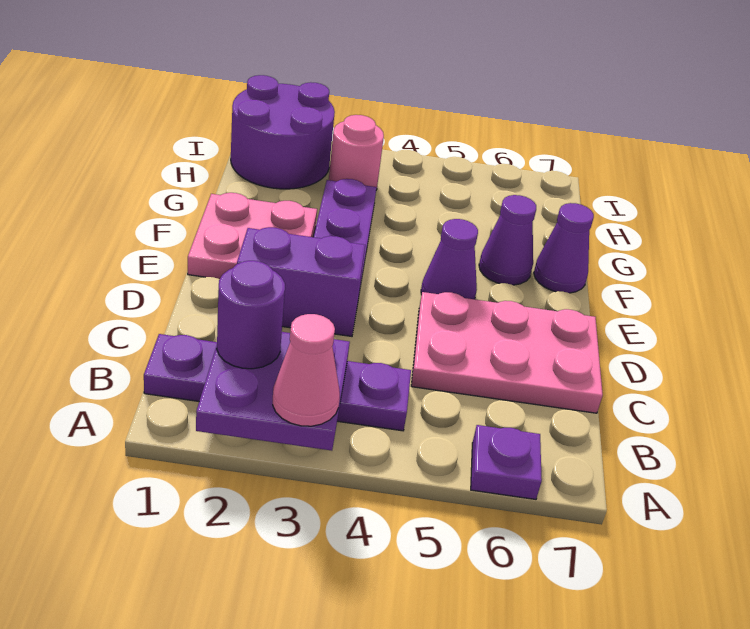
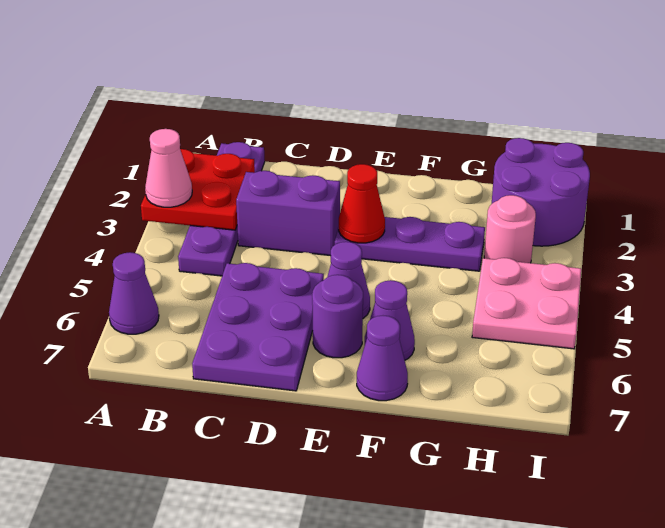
purple 2x2 plate [196,332,350,451] -> red 2x2 plate [141,149,255,230]
purple 1x1 plate [471,425,542,499] -> purple 1x1 cone [109,252,159,334]
purple 1x1 round brick [217,261,285,369] -> purple 1x1 round brick moved to [312,275,363,358]
pink 2x3 plate [411,292,603,413] -> purple 2x3 plate [192,263,324,391]
purple 1x2 brick [237,227,365,336] -> purple 1x2 brick turned to [236,171,340,256]
pink 2x2 plate [188,193,317,279] -> pink 2x2 plate moved to [472,258,581,349]
none -> red 1x1 cone [339,164,385,243]

